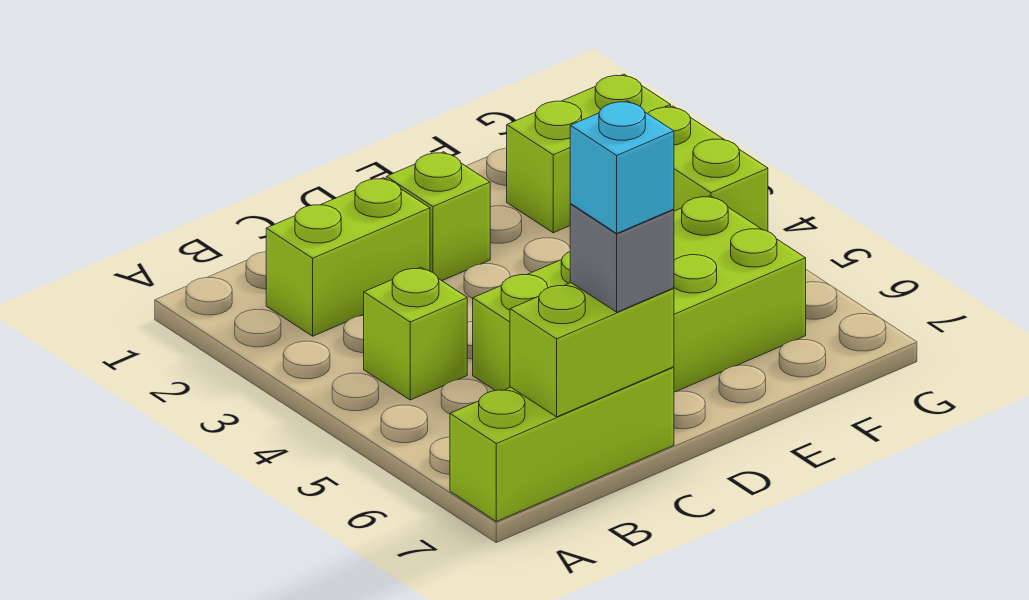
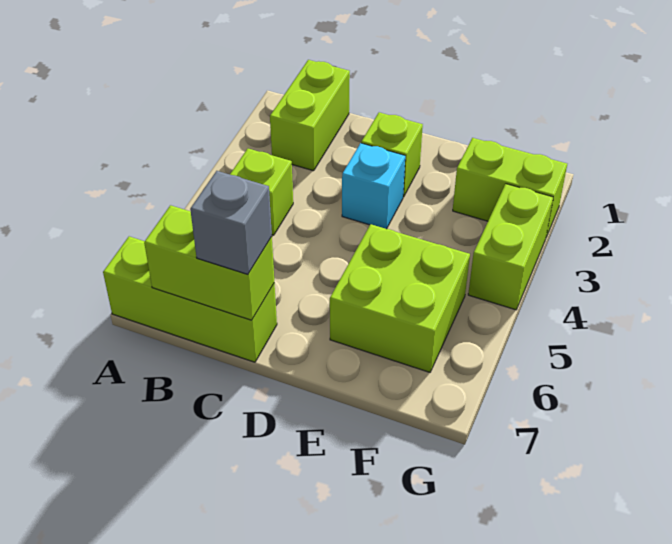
lime 1x2 brick [266,178,430,336] -> lime 1x2 brick turned to [270,60,350,171]
lime 2x4 brick [473,196,806,392] -> lime 2x2 brick [330,224,470,372]
cyan 1x1 brick [570,101,674,233] -> cyan 1x1 brick moved to [342,143,405,229]

